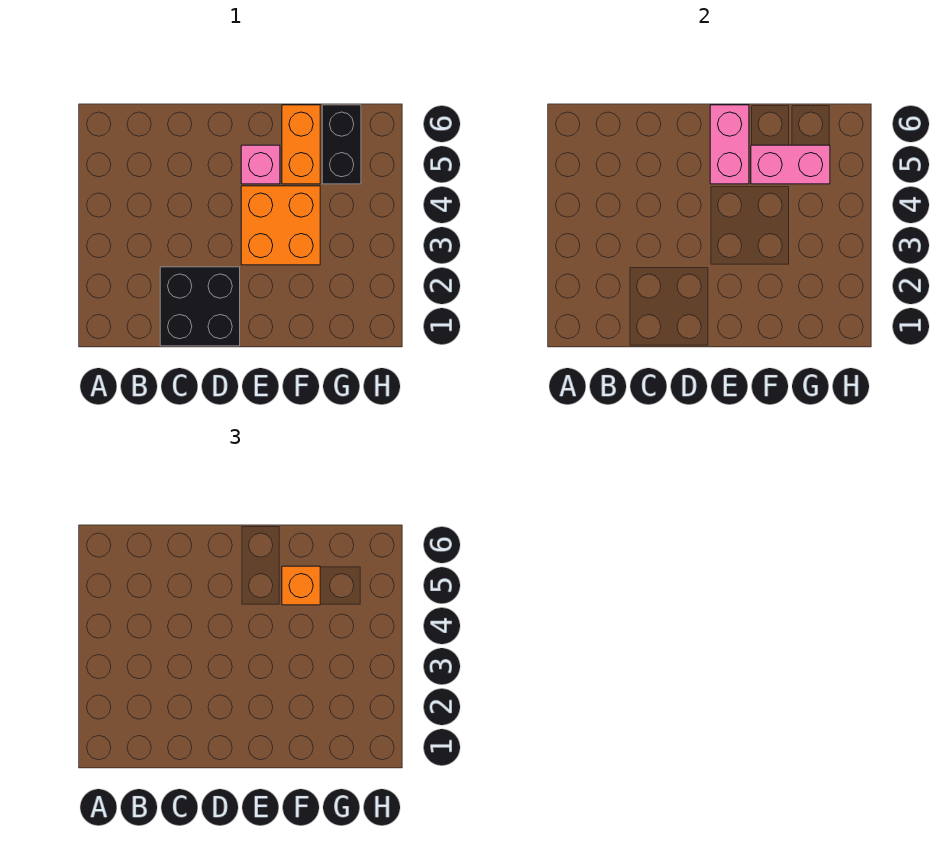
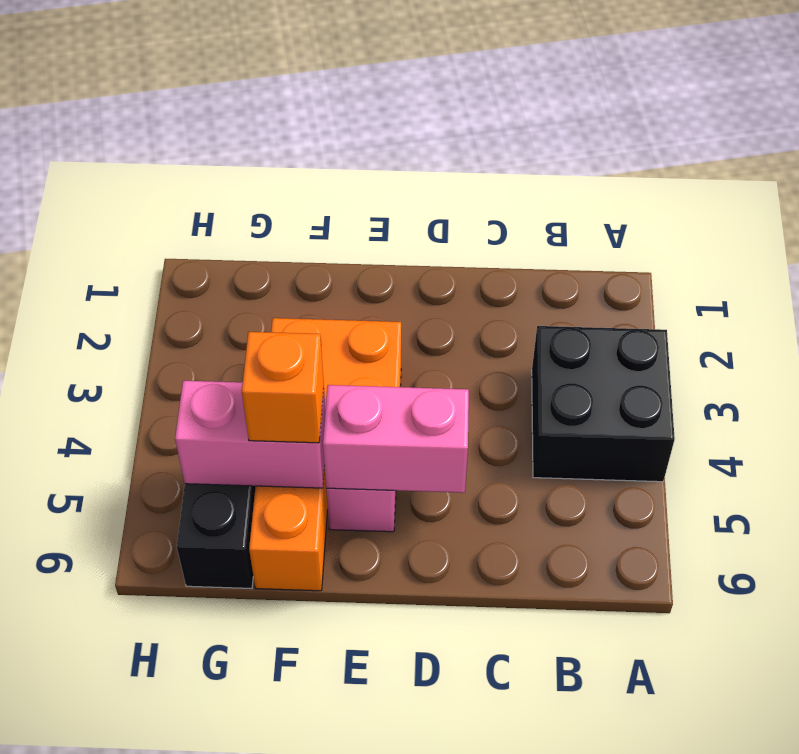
black 2x2 brick [160,267,240,346] -> black 2x2 brick moved to [532,326,675,482]
pink 1x2 brick [710,105,749,184] -> pink 1x2 brick turned to [323,385,469,493]

